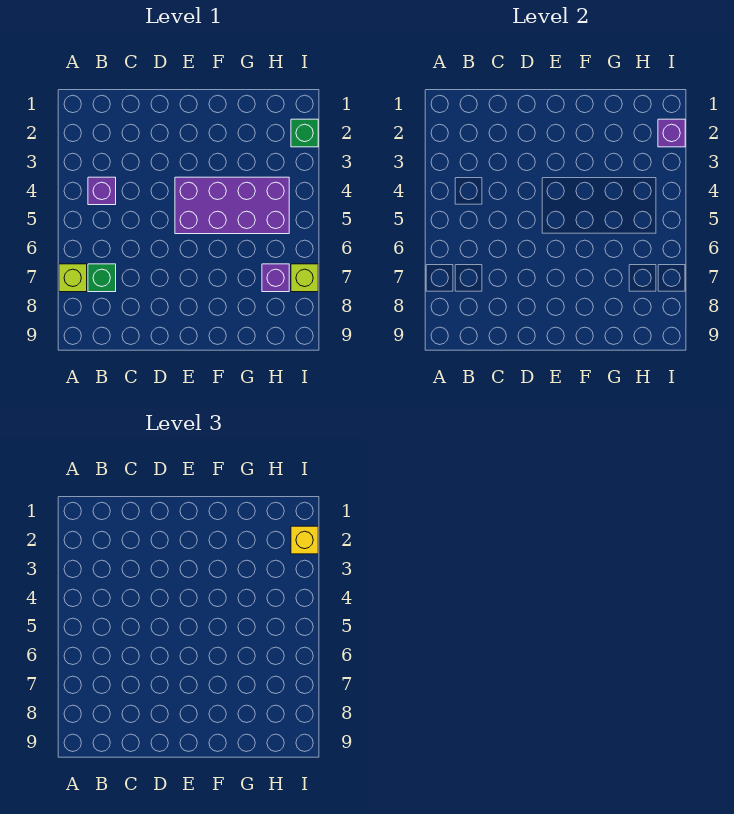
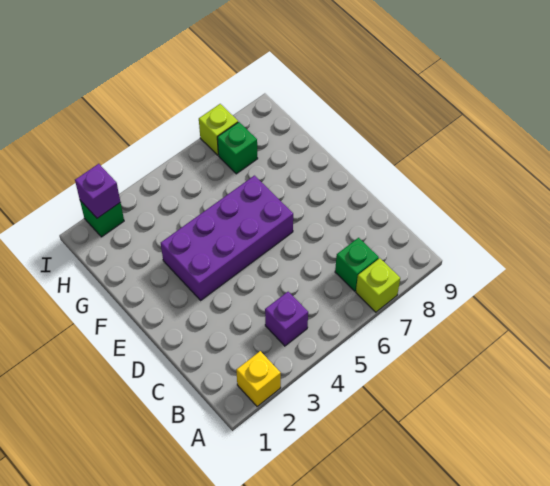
purple 2x4 brick [175,177,289,234] -> purple 2x4 brick turned to [161,176,293,300]
purple 1x1 brick [262,264,289,292] -> green 1x1 brick [217,122,258,174]
yellow 1x1 brick [291,526,318,554] -> yellow 1x1 brick moved to [236,351,281,407]

